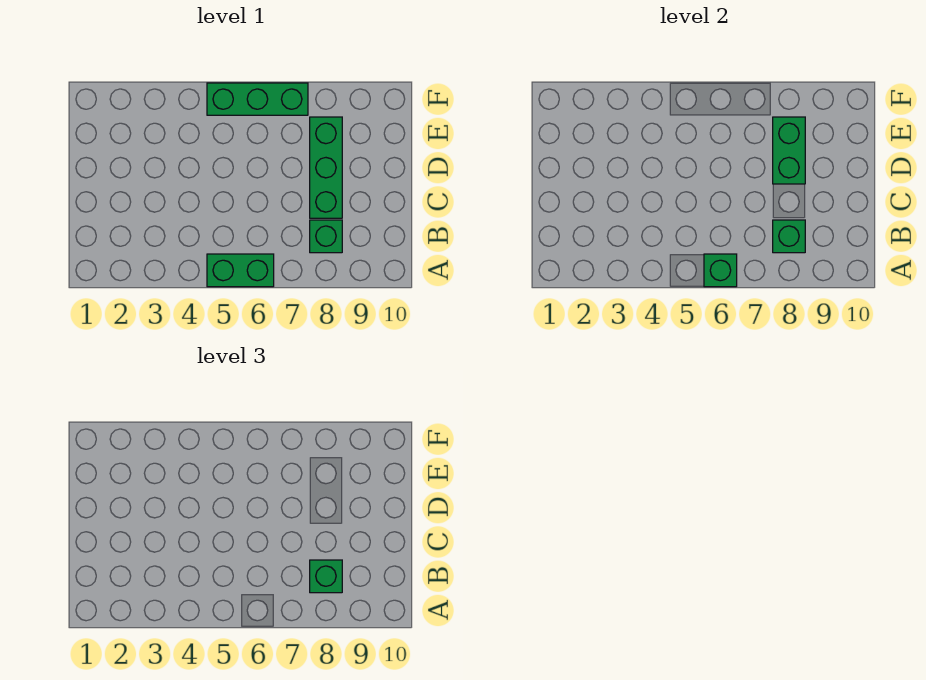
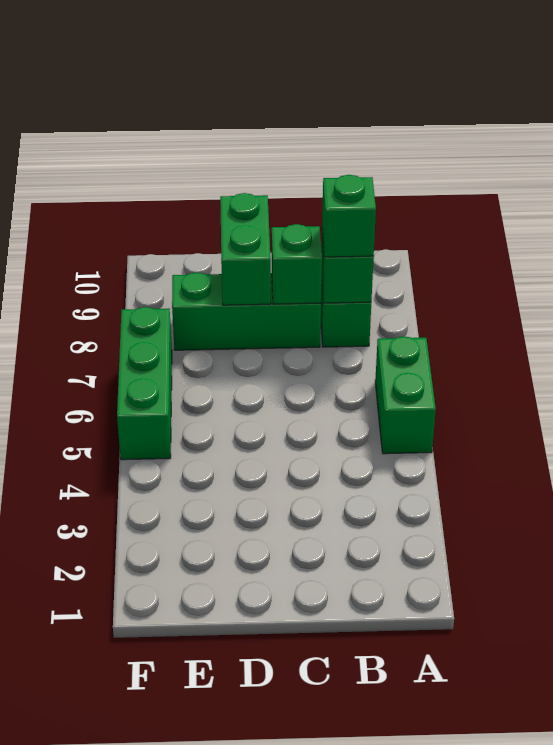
green 1x1 brick [704,254,737,287] -> green 1x1 brick moved to [272,224,322,304]
green 1x2 brick [773,117,805,184] -> green 1x2 brick turned to [220,193,271,305]

